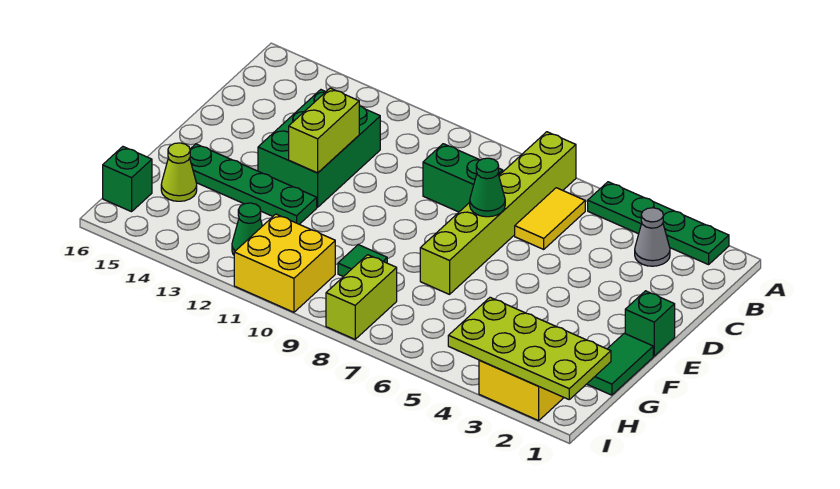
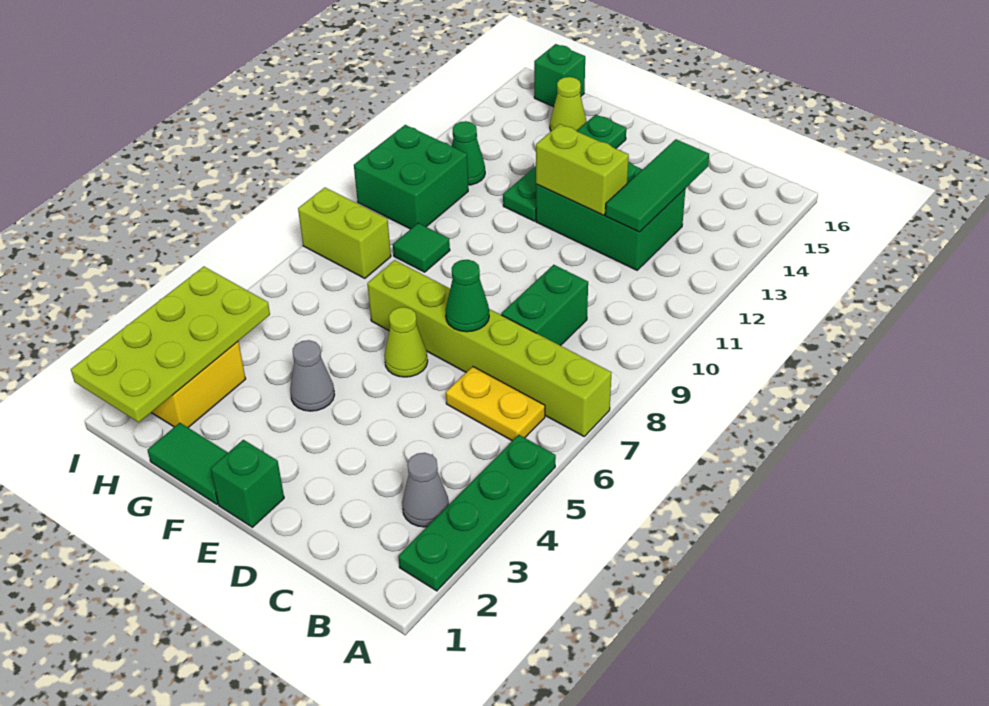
yellow 1x2 tile [515,188,585,249] -> yellow 1x2 plate [446,367,545,441]
none -> green 1x3 tile [605,139,709,232]
none -> lime 1x1 cone [384,307,428,377]
none -> grey 1x1 cone [290,340,335,411]
yellow 2x2 brick [234,214,335,312] -> green 2x2 brick [354,125,468,229]

